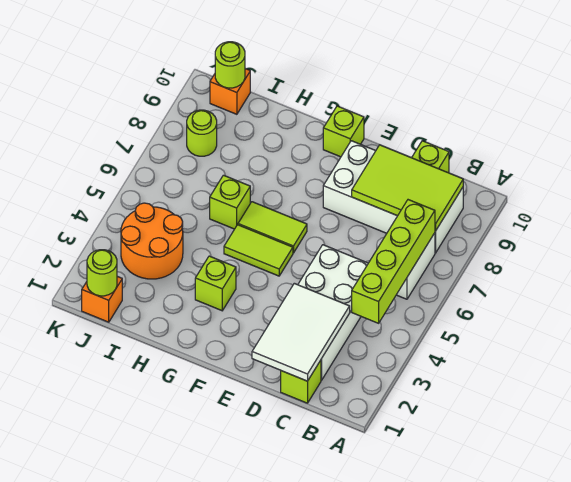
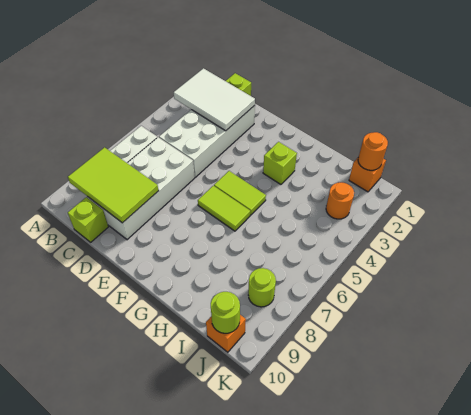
lime 1x4 brick [352,200,435,323] -> none
white 2x4 brick [323,141,463,253] -> white 2x4 brick turned to [87,137,195,240]
white 2x3 tile [252,283,350,381] -> white 2x3 tile turned to [174,68,255,131]
lime 1x1 brick [323,106,364,157] -> none
lime 1x1 brick [210,175,250,229] -> none
orange 2x2 round brick [121,203,183,279] -> orange 1x1 round brick [326,182,354,219]
lime 1x1 round brick [87,250,117,296] -> orange 1x1 round brick [358,132,388,170]

